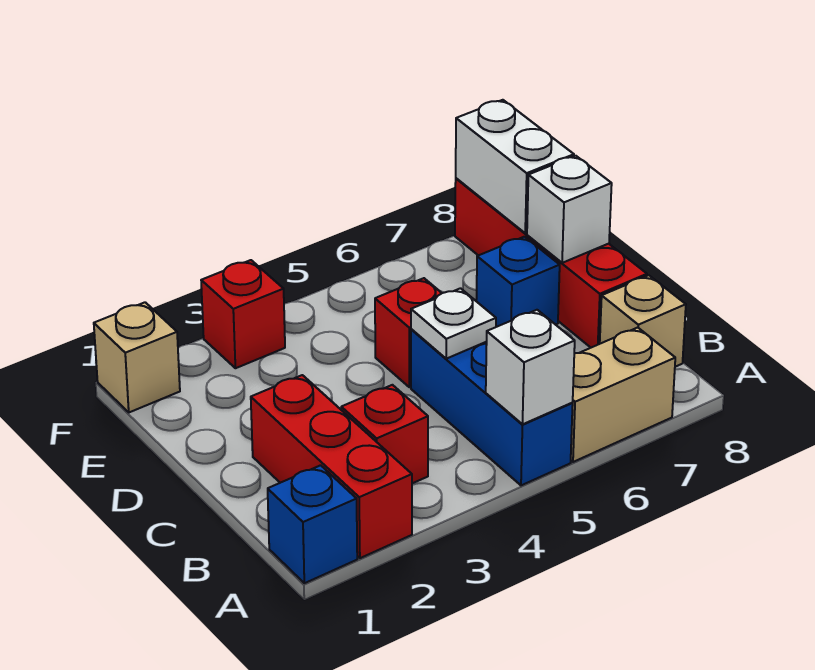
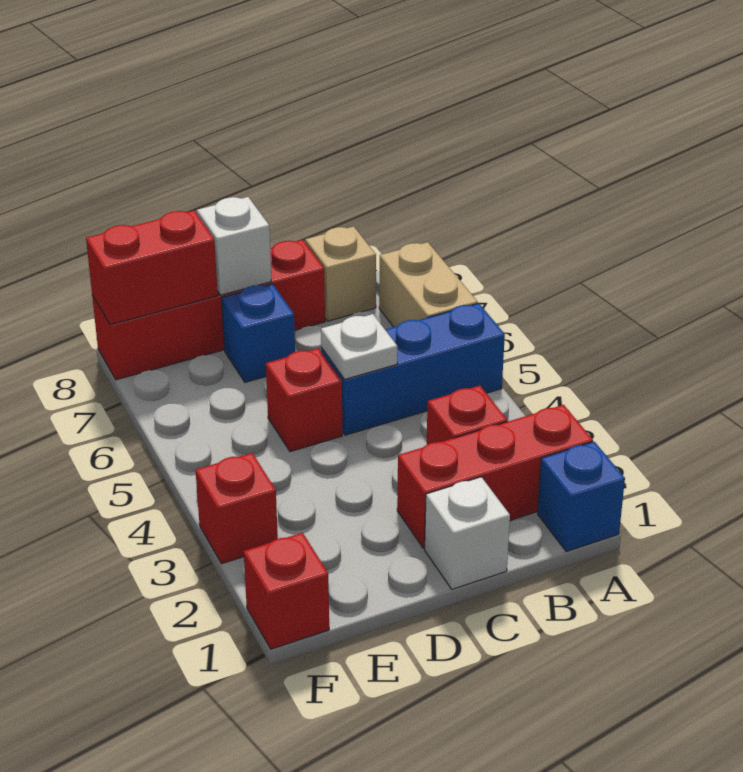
white 1x1 brick [486,310,575,424] -> white 1x1 brick moved to [425,477,510,589]
white 1x2 brick [456,100,574,233] -> red 1x2 brick [86,211,218,325]
tan 1x1 brick [94,302,180,412] -> red 1x1 brick [244,533,329,649]

